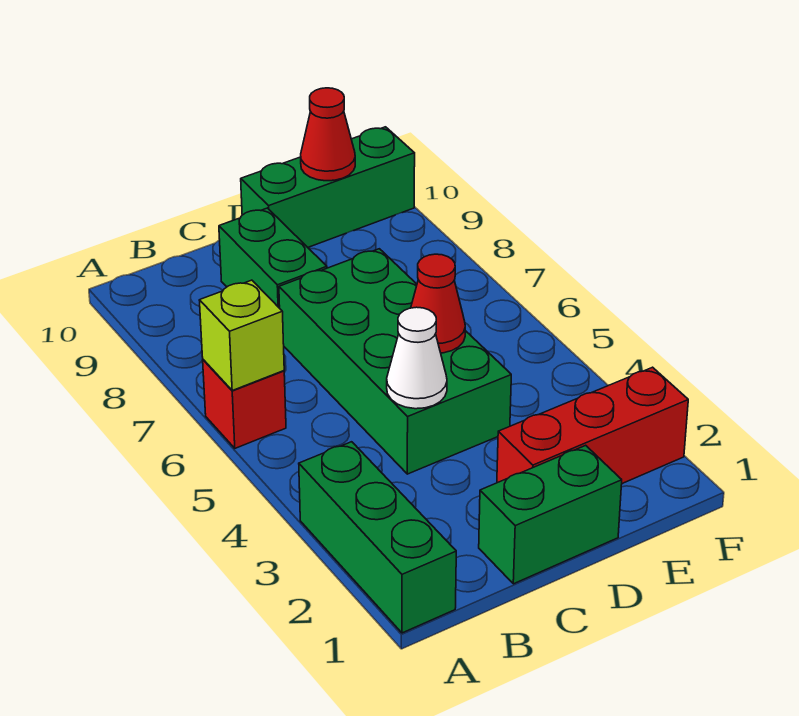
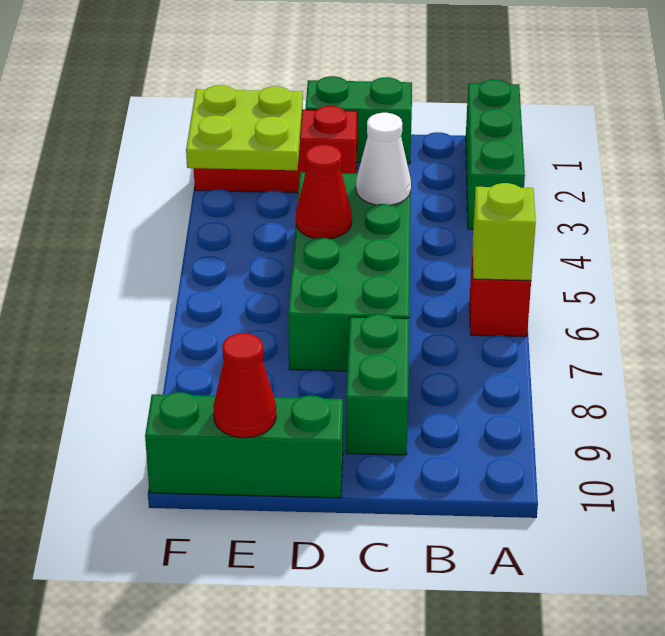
none -> lime 2x2 plate [186,85,303,170]

